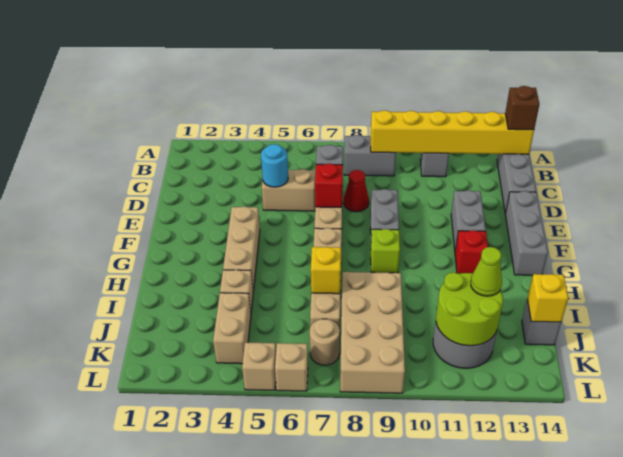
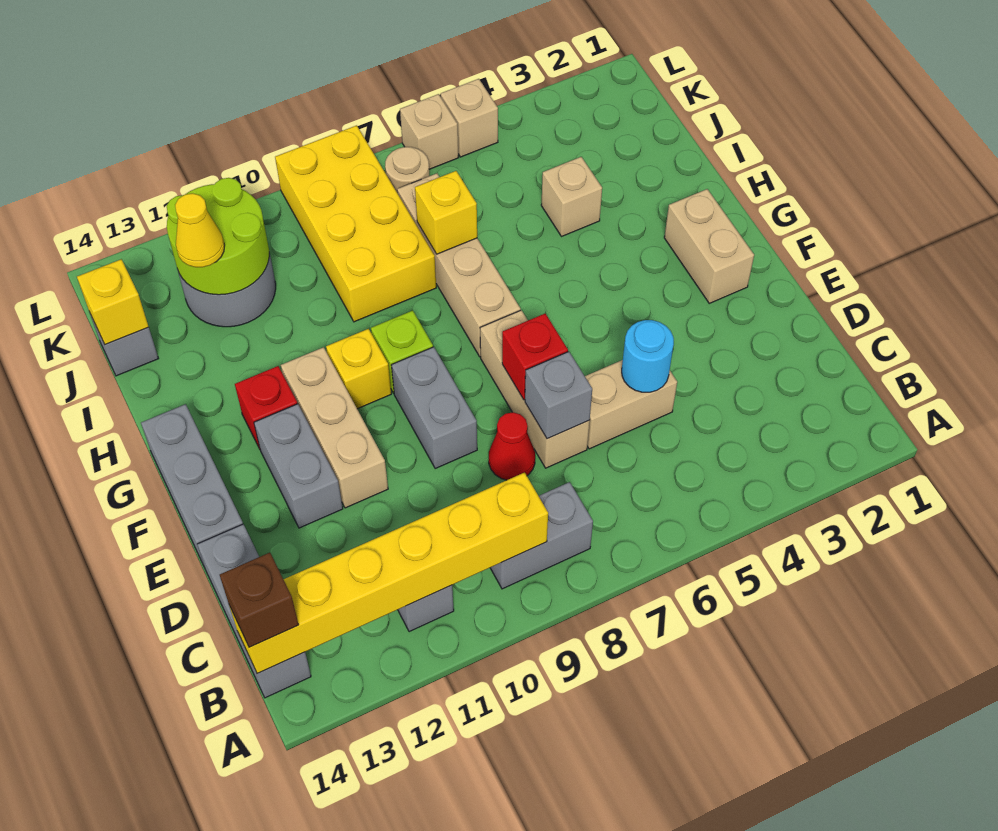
tan 1x3 brick [223,207,260,292] -> tan 1x3 brick moved to [281,347,388,508]
none -> yellow 1x1 brick [326,329,391,409]
tan 2x4 brick [340,272,405,393] -> yellow 2x4 brick [275,125,436,322]
tan 1x2 brick [213,293,251,364] -> tan 1x2 brick moved to [664,189,754,303]
lime 1x1 cone [471,247,502,296] -> yellow 1x1 cone [175,193,225,267]

